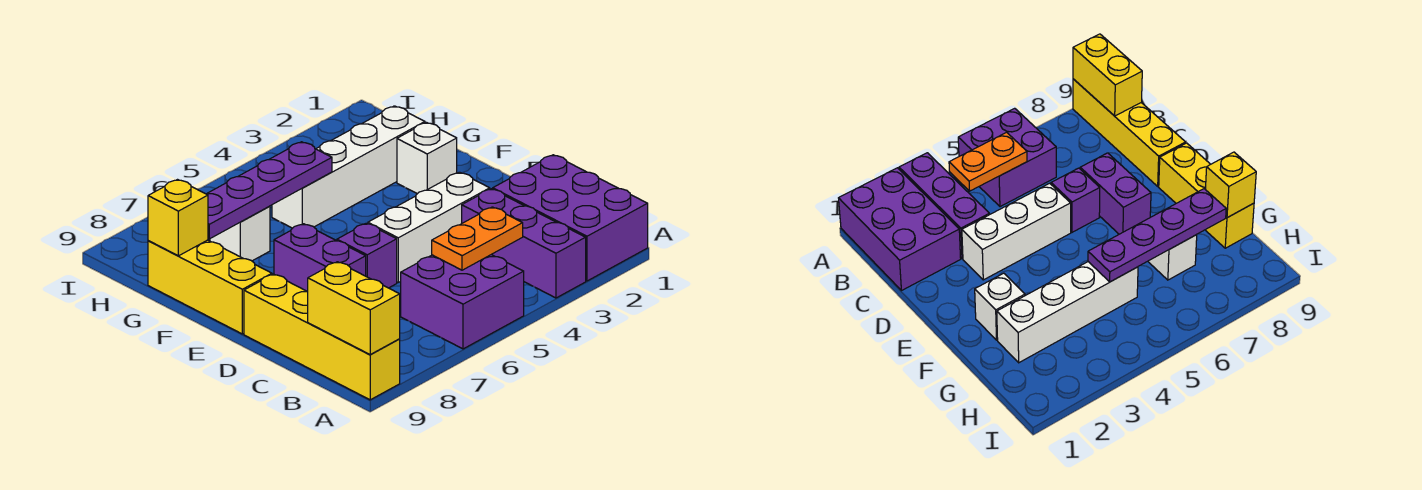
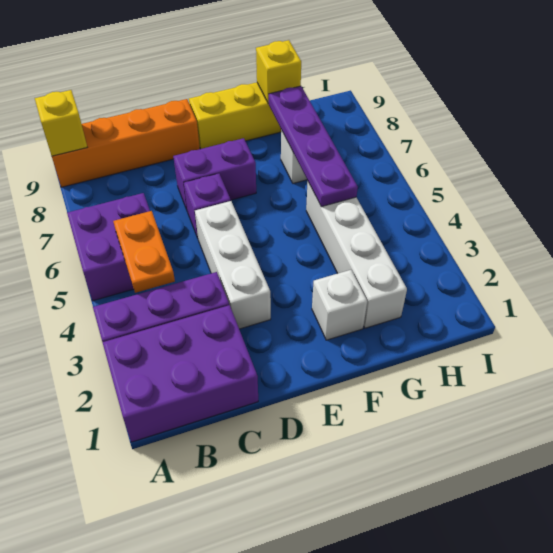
yellow 1x4 brick [244,274,400,400] -> orange 1x4 brick [52,99,200,187]
yellow 1x2 brick [308,262,400,354] -> yellow 1x1 brick [35,90,87,156]

